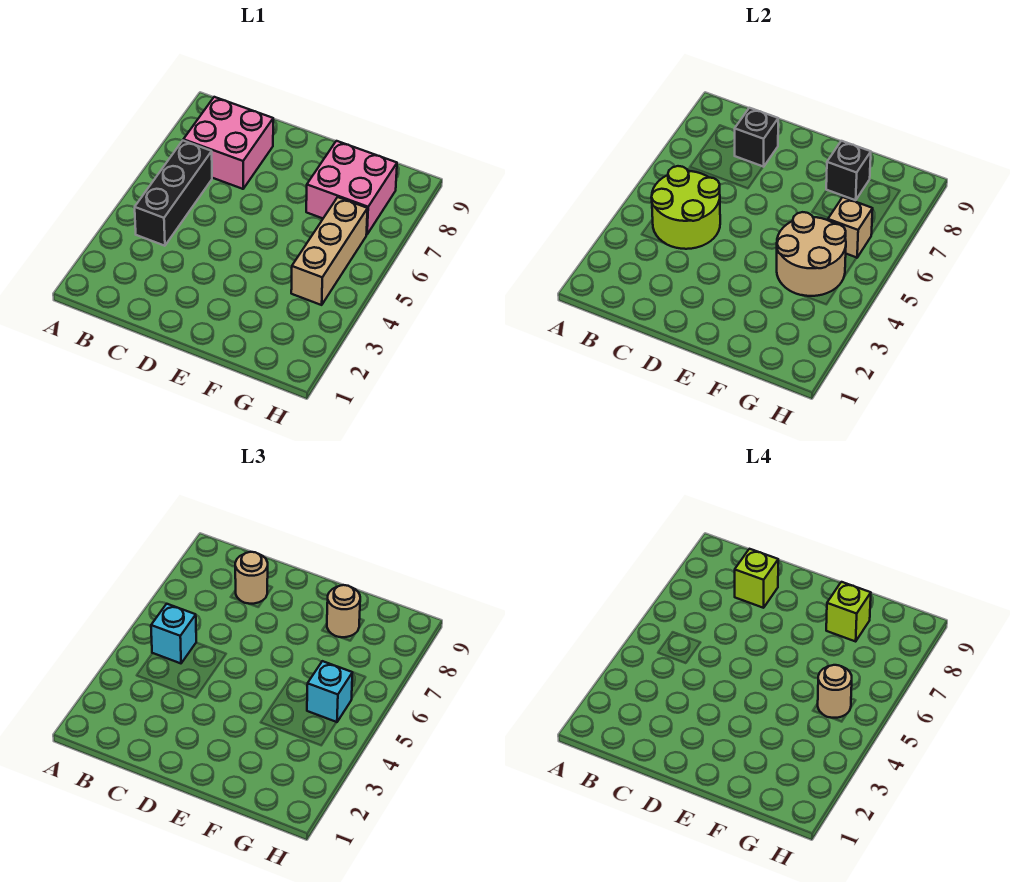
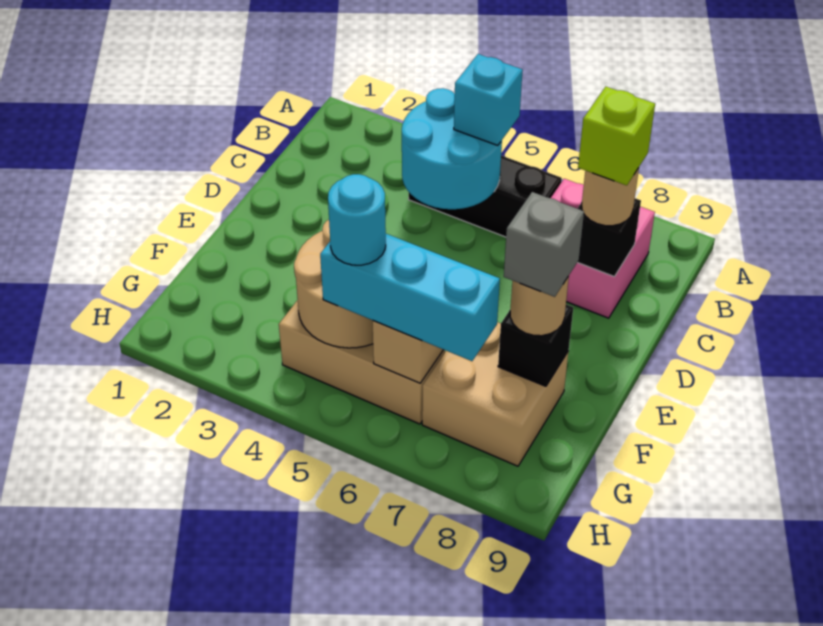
lime 2x2 round brick [651,166,720,249] -> cyan 2x2 round brick [402,88,502,209]
pink 2x2 brick [306,141,397,235] -> tan 2x2 brick [422,322,568,466]
lime 1x1 brick [826,582,871,641] -> grey 1x1 brick [504,192,584,297]
cyan 1x1 brick [307,661,352,722] -> cyan 1x3 brick [320,234,500,361]
tan 1x1 round brick [818,665,852,718] -> cyan 1x1 round brick [328,174,386,265]

